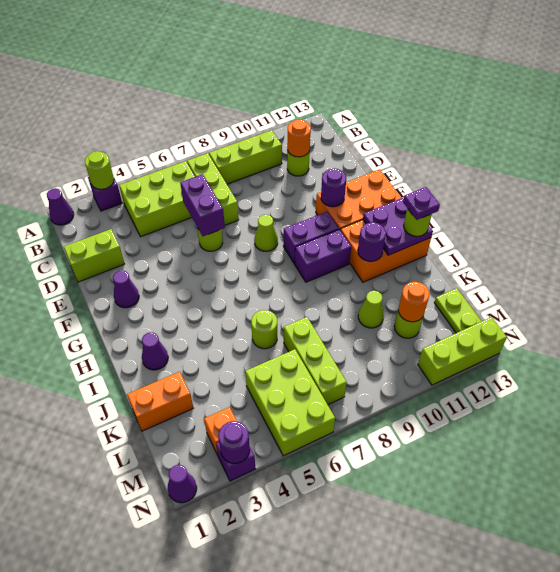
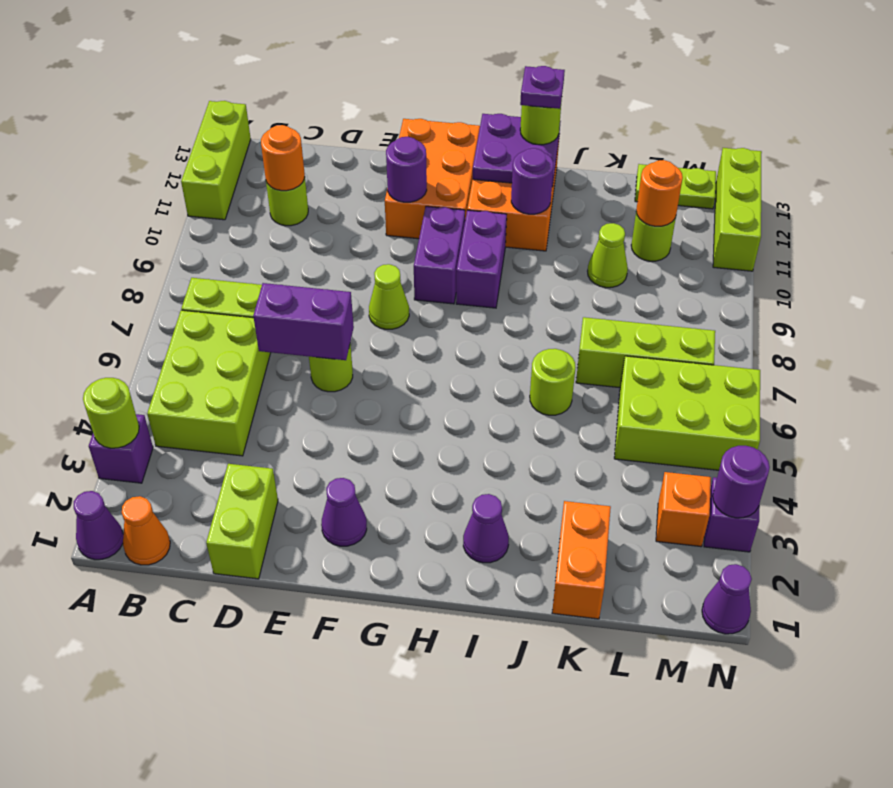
none -> orange 1x1 cone [122,496,170,565]
lime 1x3 brick [209,130,282,184] -> lime 1x3 brick moved to [181,101,251,220]

